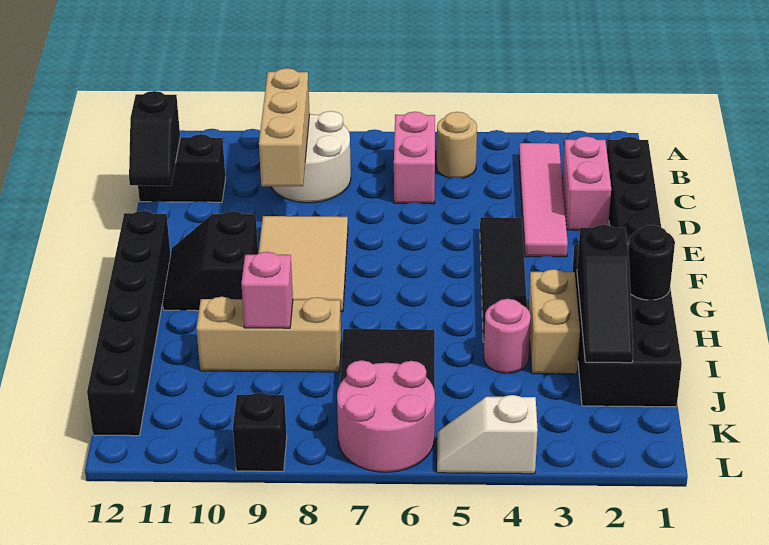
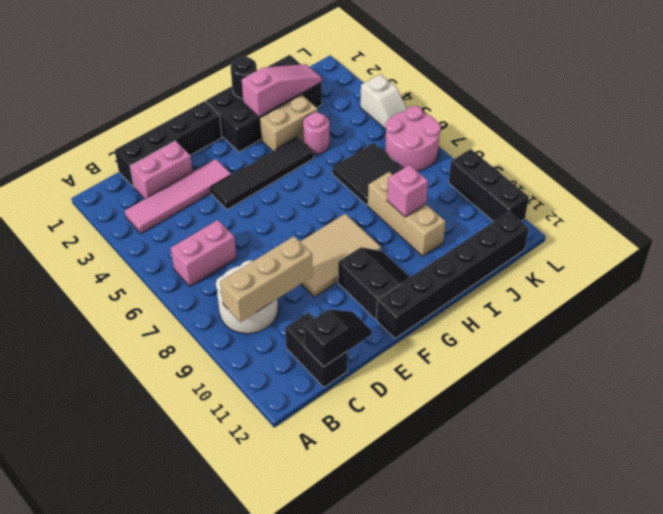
tan 1x1 round brick [437,112,477,178] -> none
black 2x2 slope [163,211,258,311] -> black 2x2 slope turned to [338,247,410,319]
black 1x3 slope [577,225,633,363] -> pink 1x3 slope [242,64,322,117]
black 1x1 brick [233,393,287,471] -> black 1x3 brick [449,149,529,222]

